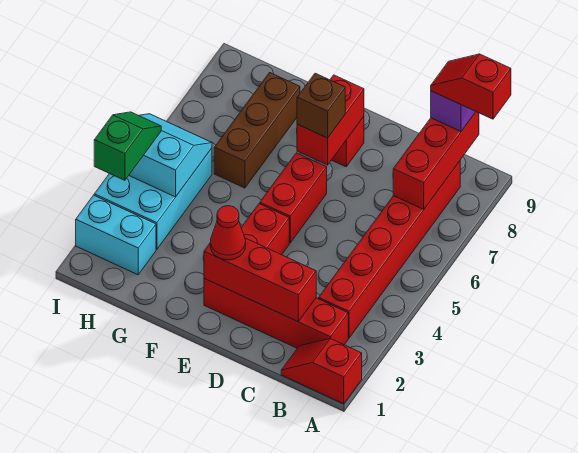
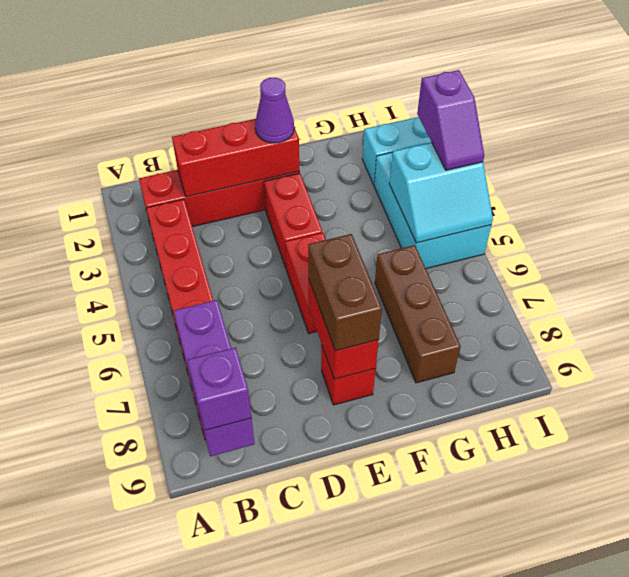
red 1x2 slope [281,339,362,404] -> none
red 1x2 slope [431,54,511,119] -> none
red 1x3 brick [393,112,479,209] -> purple 1x3 brick [174,300,255,456]
red 1x1 cone [210,206,246,260] -> purple 1x1 cone [255,78,294,143]
brown 1x1 brick [297,73,345,138] -> brown 1x2 brick [308,234,382,351]
green 1x2 slope [94,112,161,180] -> purple 1x2 slope [417,70,484,170]

